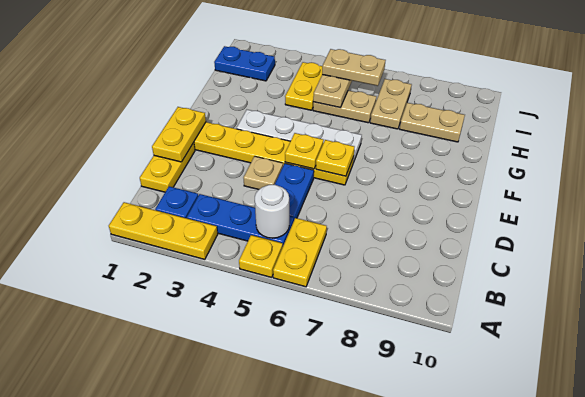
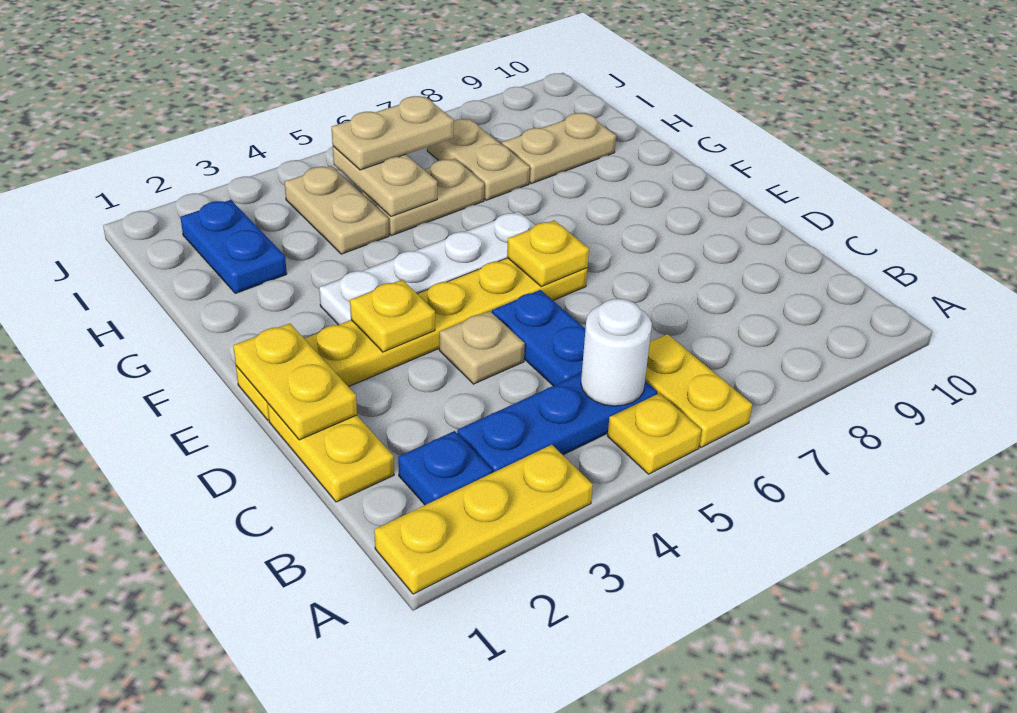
yellow 1x1 plate [285,133,324,169] -> yellow 1x1 plate moved to [350,280,435,352]
yellow 1x2 plate [285,62,322,110] -> tan 1x2 plate [284,166,389,254]
blue 1x2 plate [214,46,275,81] -> blue 1x2 plate turned to [180,200,287,293]

